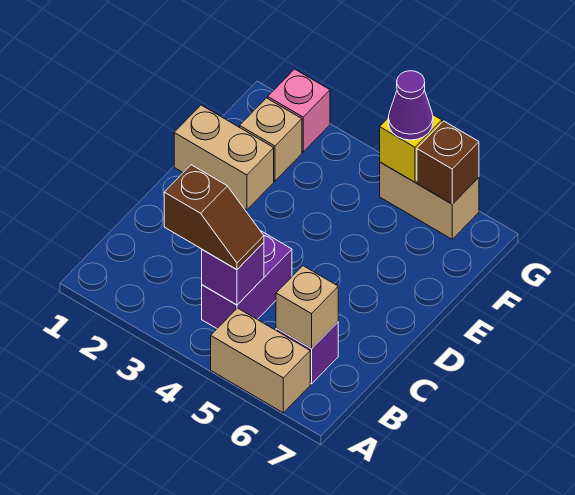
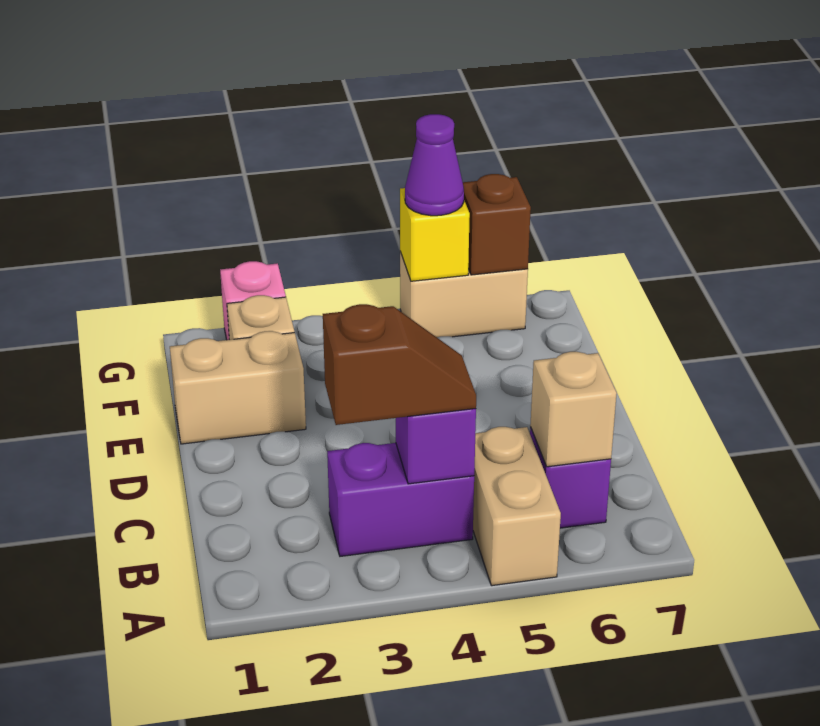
tan 1x2 brick [211,308,310,413] -> tan 1x2 brick turned to [473,427,561,586]
purple 1x2 brick [202,231,292,328] -> purple 1x2 brick turned to [327,443,474,556]

